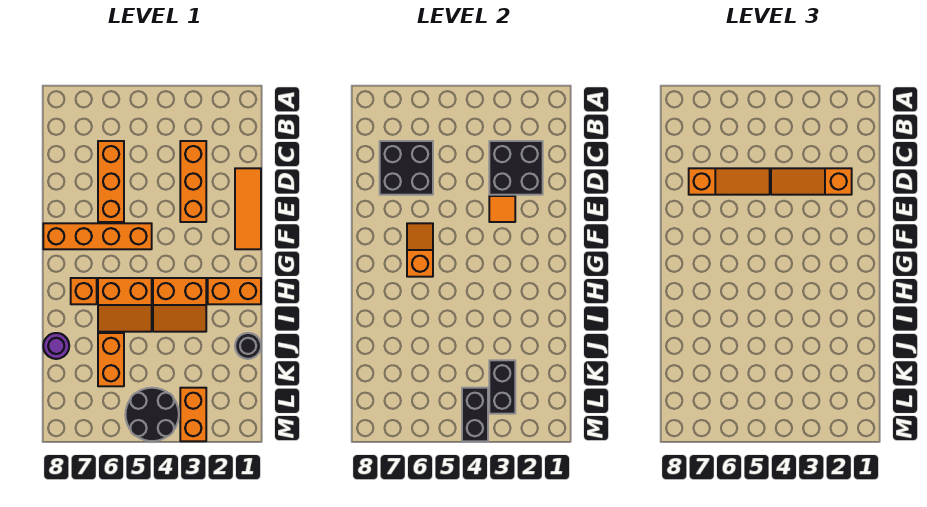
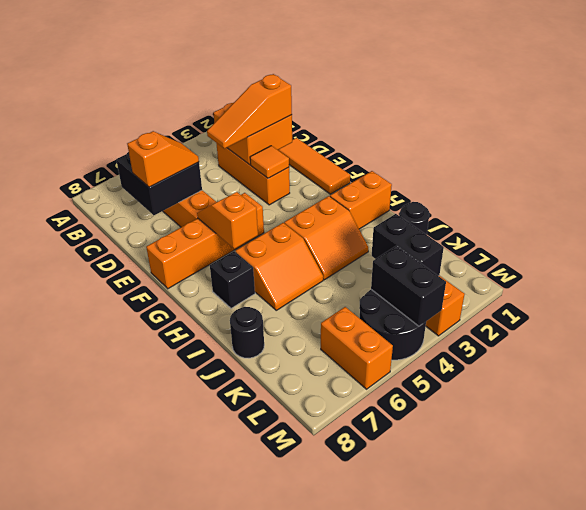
black 2x2 brick [489,141,543,195] -> orange 2x2 brick [214,103,292,165]
orange 1x3 slope [689,168,770,195] -> orange 1x2 slope [127,131,199,187]
orange 1x1 brick [71,278,97,304] -> black 1x1 brick [210,251,255,308]
orange 1x2 brick [98,333,124,386] -> orange 1x2 brick moved to [321,307,393,389]
purple 1x1 round brick [43,333,69,359] -> black 1x1 round brick [230,307,264,358]

